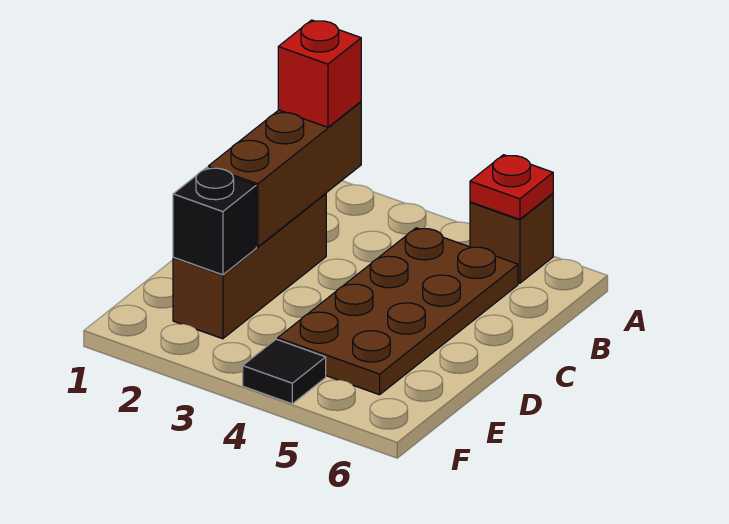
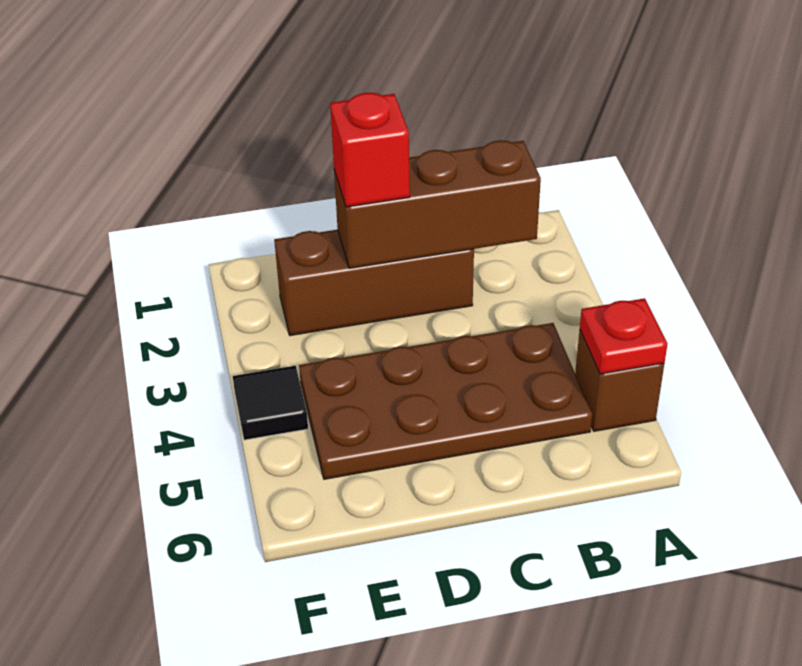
red 1x1 brick [278,20,361,127] -> red 1x1 brick moved to [330,93,410,207]
black 1x1 brick [173,168,256,275] -> none

